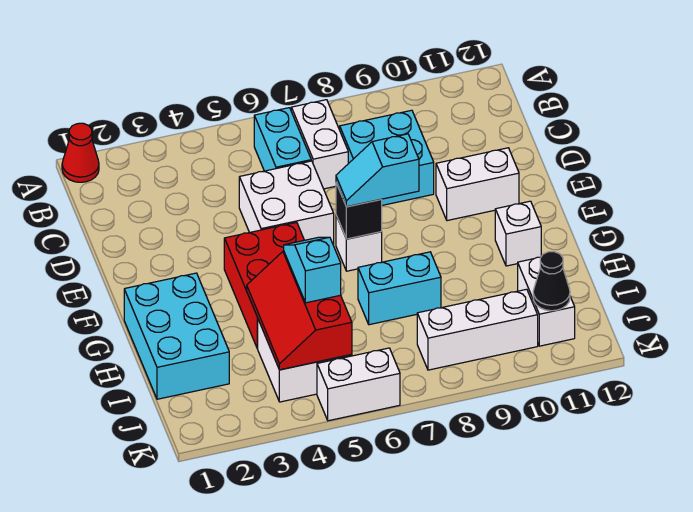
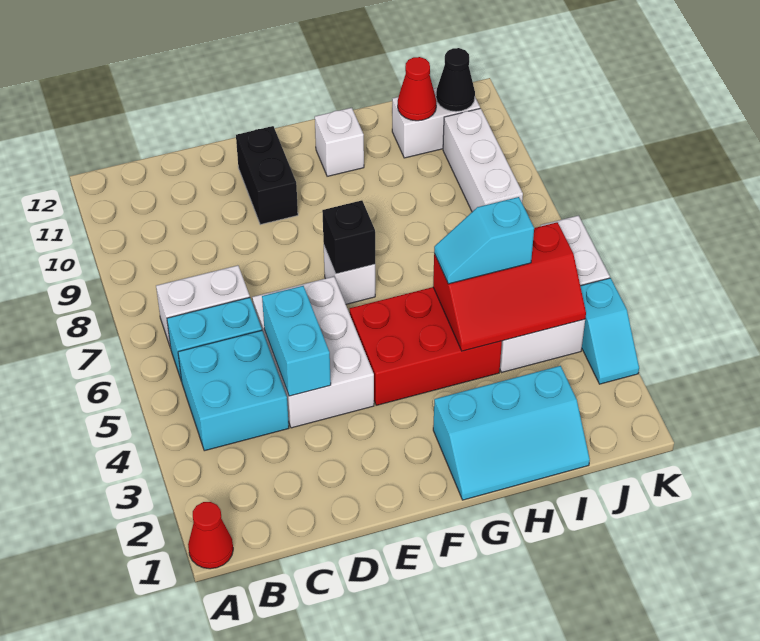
cyan 2x2 brick [340,110,434,205] -> cyan 2x2 brick moved to [178,330,289,451]
white 2x2 brick [239,161,334,245] -> white 2x3 brick [252,277,374,428]
white 1x2 brick [436,148,519,221] -> black 1x2 brick [236,126,298,225]
cyan 1x2 slope [336,134,419,207] -> cyan 1x2 slope moved to [580,278,639,384]
cyan 2x3 brick [124,273,229,399] -> cyan 2x3 slope [433,366,590,500]
cyan 1x2 brick [358,252,441,325] -> cyan 1x2 brick moved to [262,286,331,396]
none -> red 1x1 cone [398,57,437,121]

